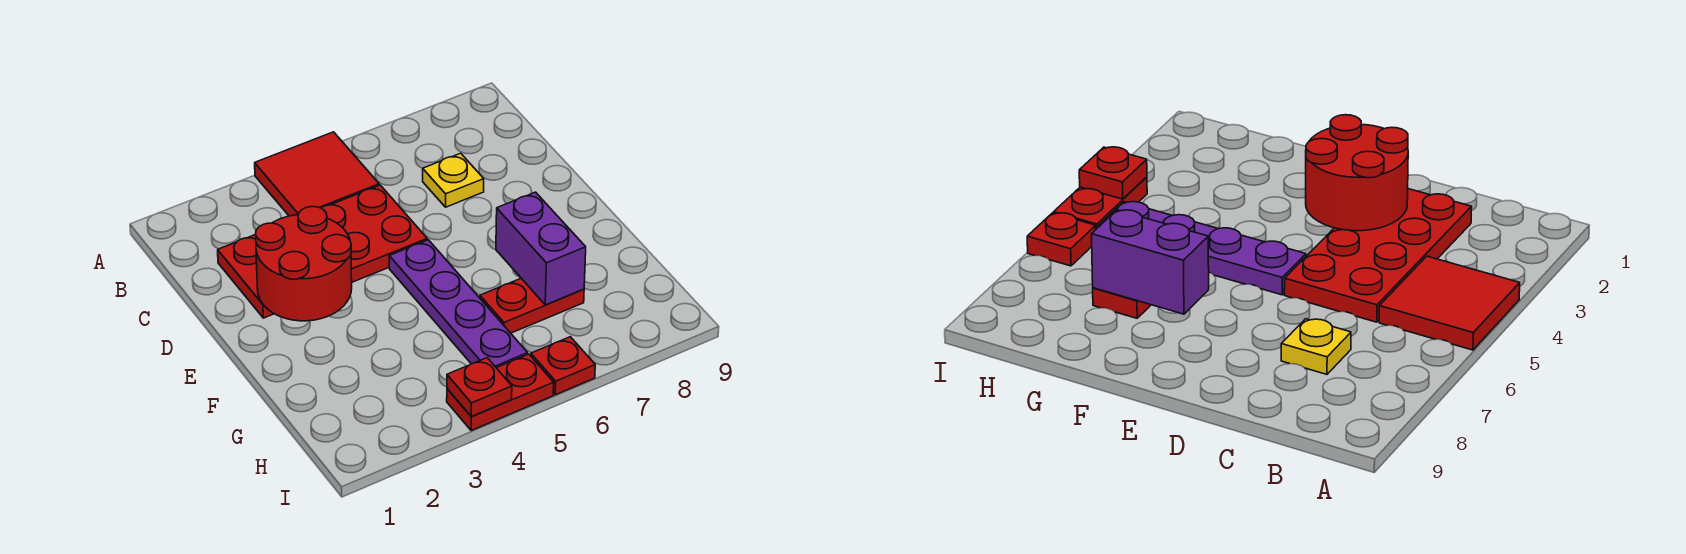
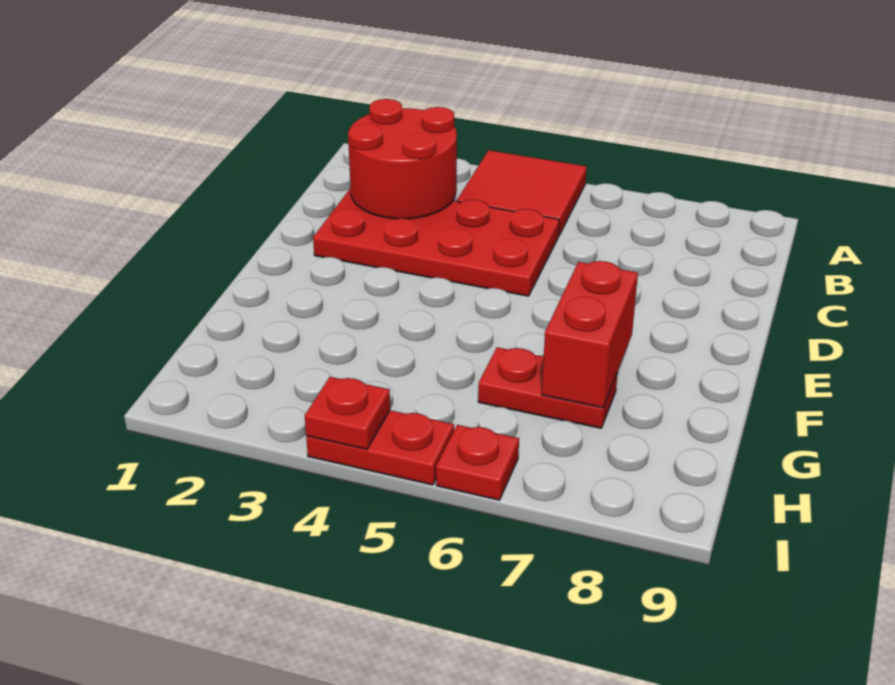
yellow 1x1 plate [423,153,484,207] -> none
red 2x2 round brick [256,207,352,321] -> red 2x2 round brick moved to [348,99,457,219]
purple 1x4 plate [389,240,528,368] -> none
purple 1x2 brick [496,192,586,305] -> red 1x2 brick [542,261,638,408]

